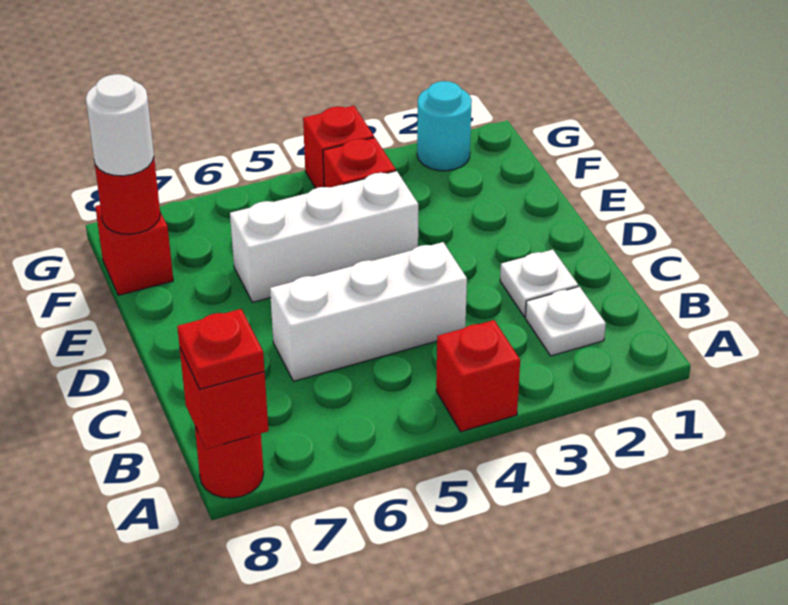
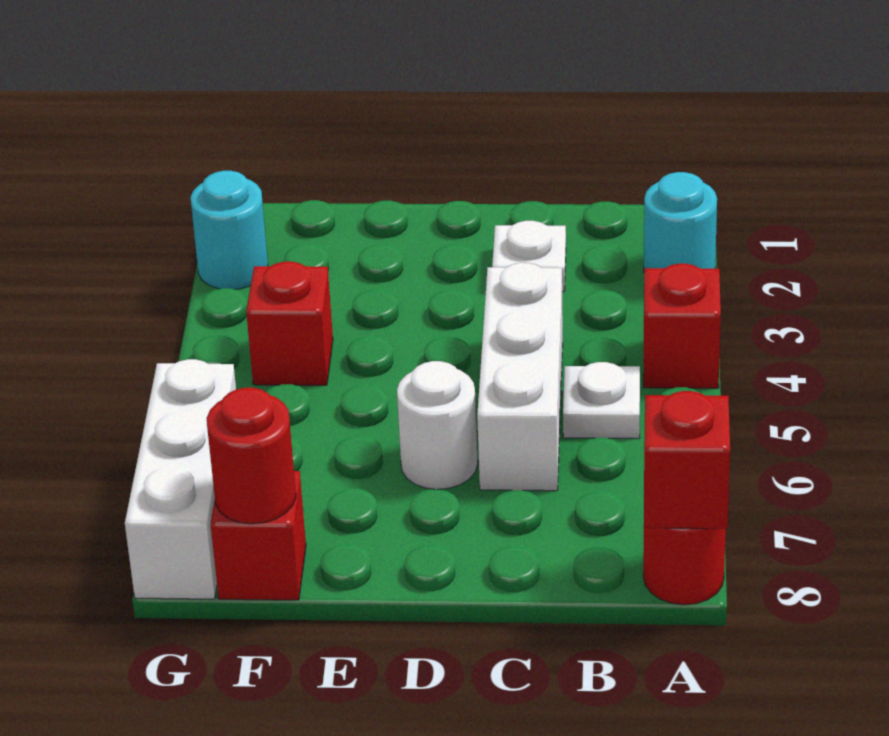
none -> cyan 1x1 round brick [644,172,717,269]
red 1x1 plate [177,309,265,389] -> none
white 1x1 plate [525,287,606,356] -> white 1x1 plate moved to [563,362,640,439]
white 1x3 brick [230,171,418,302] -> white 1x3 brick moved to [125,359,236,599]
white 1x1 round brick [86,74,154,176] -> white 1x1 round brick moved to [397,361,478,489]
red 1x1 brick [303,106,374,188] -> none

